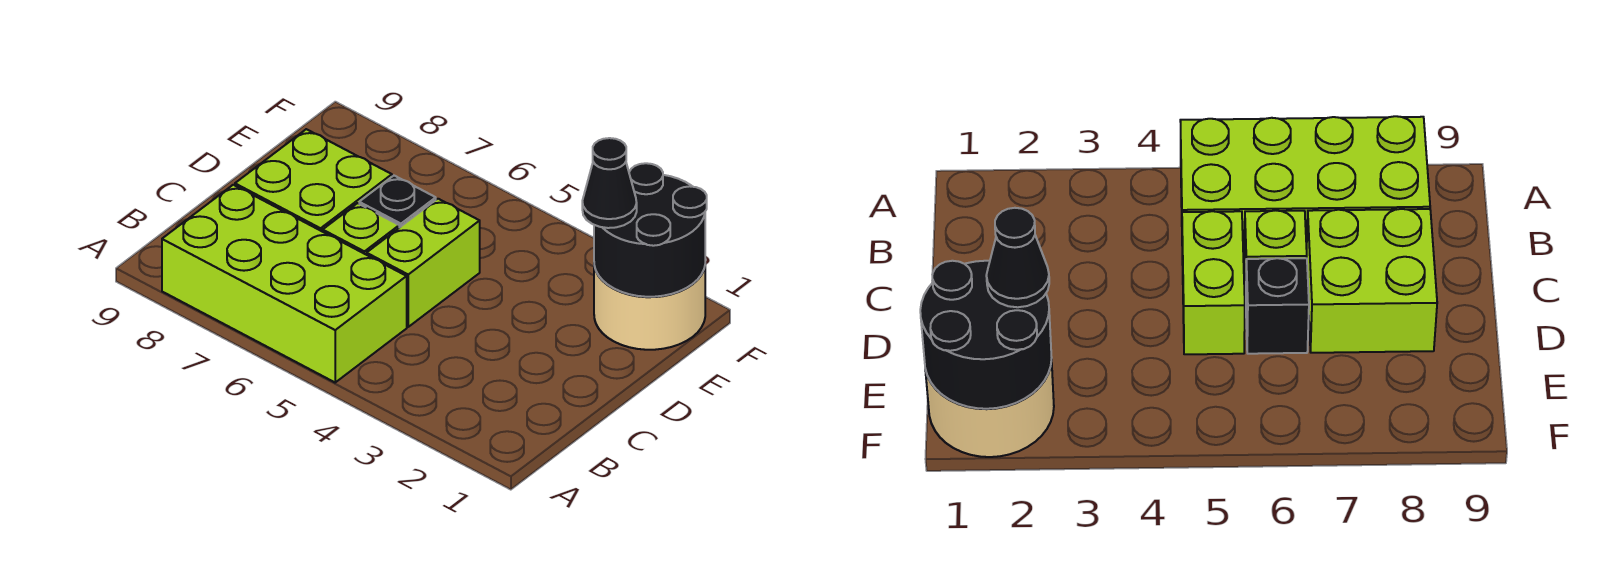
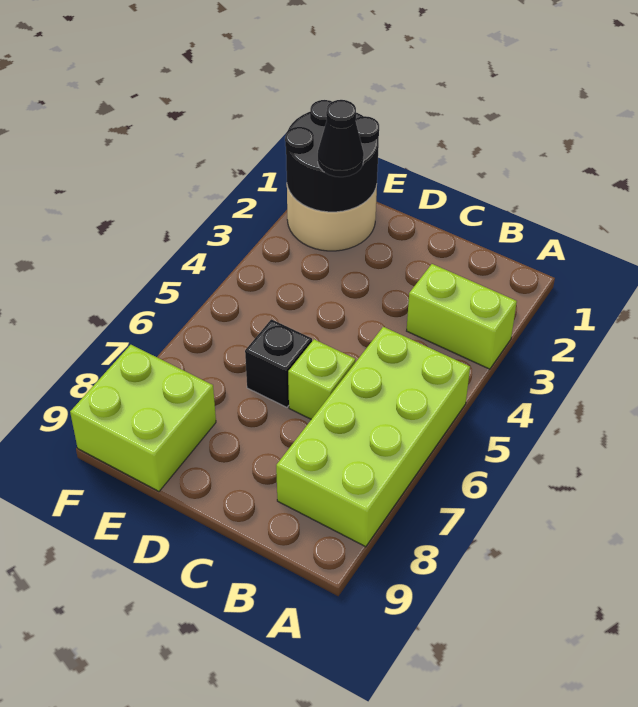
lime 1x2 brick [367,199,480,327] -> lime 1x2 brick moved to [407,264,517,369]
lime 2x2 brick [235,129,392,232] -> lime 2x2 brick moved to [70,345,216,491]

